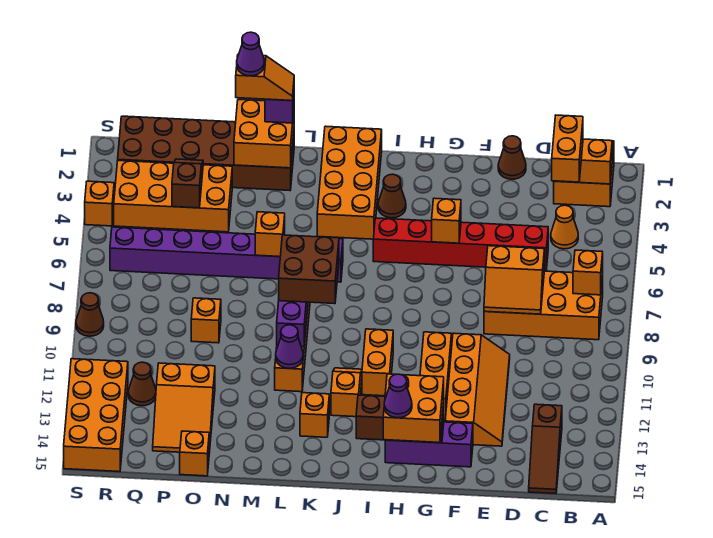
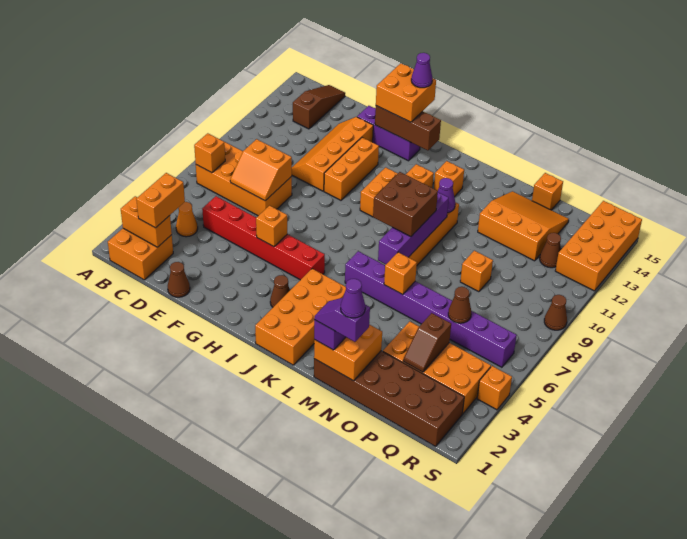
orange 2x2 slope [484,246,544,314] -> orange 2x2 slope turned to [230,139,292,201]
orange 1x2 slope [236,54,294,101] -> purple 1x2 slope [314,298,370,342]
orange 2x3 slope [153,363,215,453] -> orange 3x3 slope [478,191,569,261]
none -> brown 1x1 cone [448,287,471,323]

